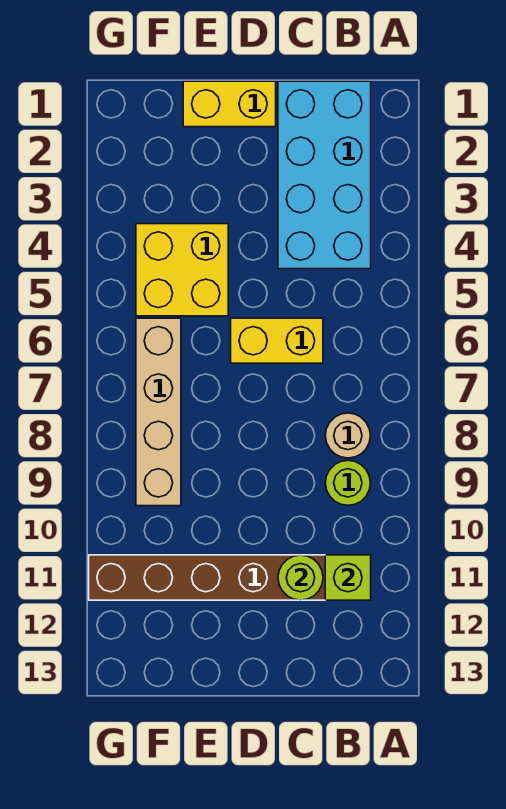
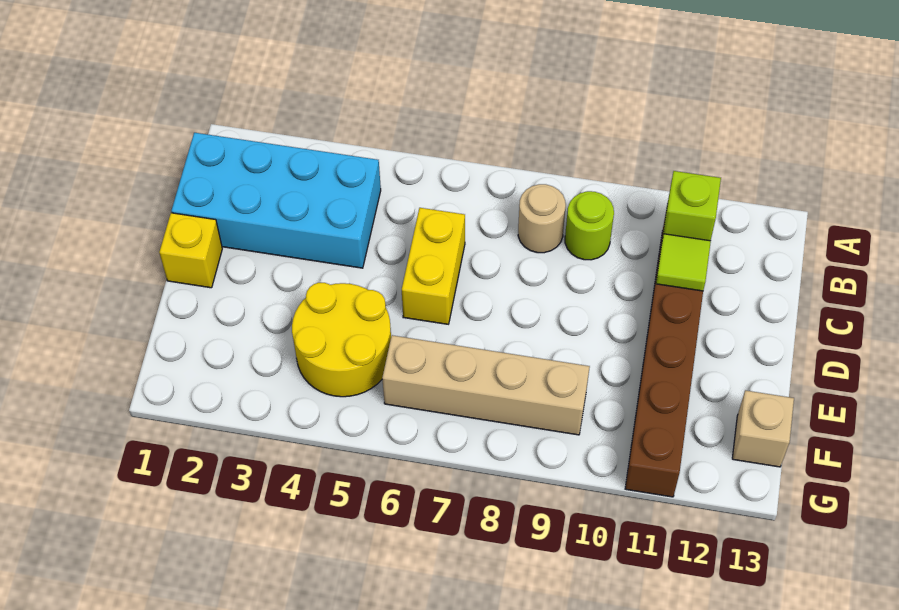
lime 1x1 round brick [278,555,323,600] -> lime 1x1 tile [656,234,711,291]
yellow 1x2 brick [183,81,276,127] -> yellow 1x1 brick [159,213,222,288]
yellow 2x2 brick [136,224,228,316] -> yellow 2x2 round brick [292,283,391,397]
none -> tan 1x1 brick [732,390,794,467]

